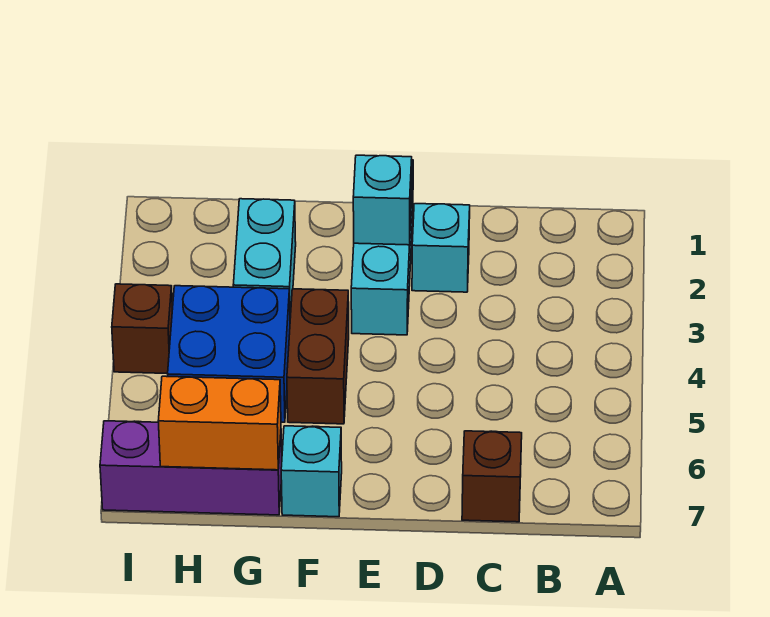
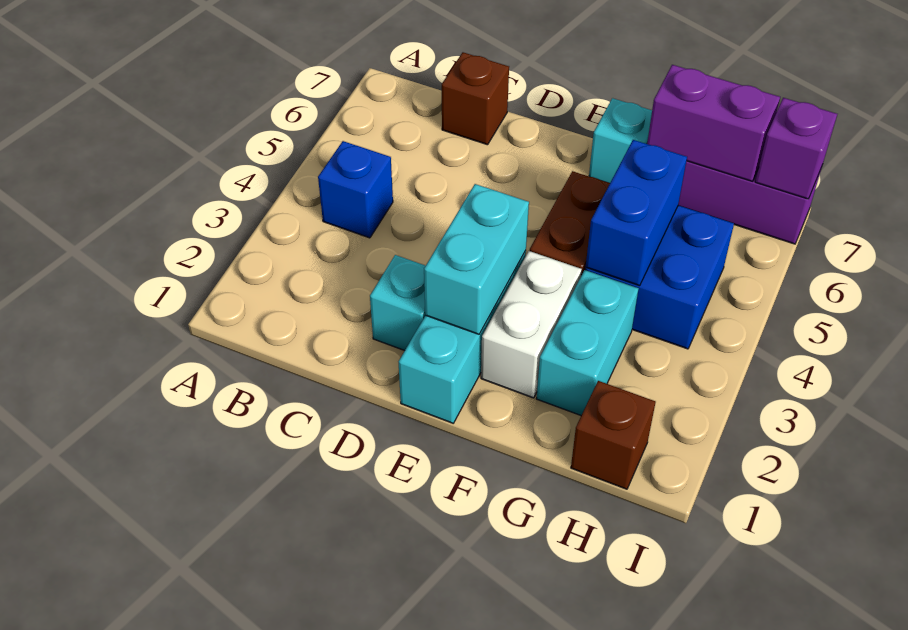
none -> blue 1x1 brick [318,141,393,238]
cyan 1x1 brick [353,155,412,245] -> cyan 1x2 brick [424,184,529,334]
none -> white 1x2 brick [481,251,582,398]
none -> blue 1x2 brick [586,140,687,286]
orange 1x2 brick [158,376,281,470] -> purple 1x2 brick [647,65,780,181]
brown 1x1 brick [112,284,172,374] -> brown 1x1 brick moved to [571,381,655,489]
none -> purple 1x1 brick [755,98,837,199]

